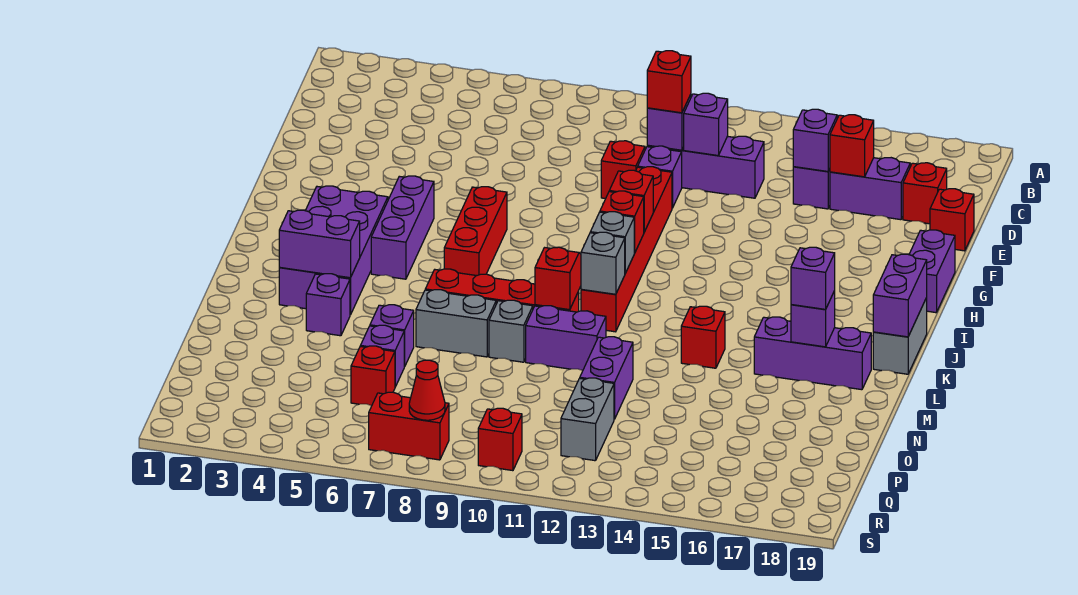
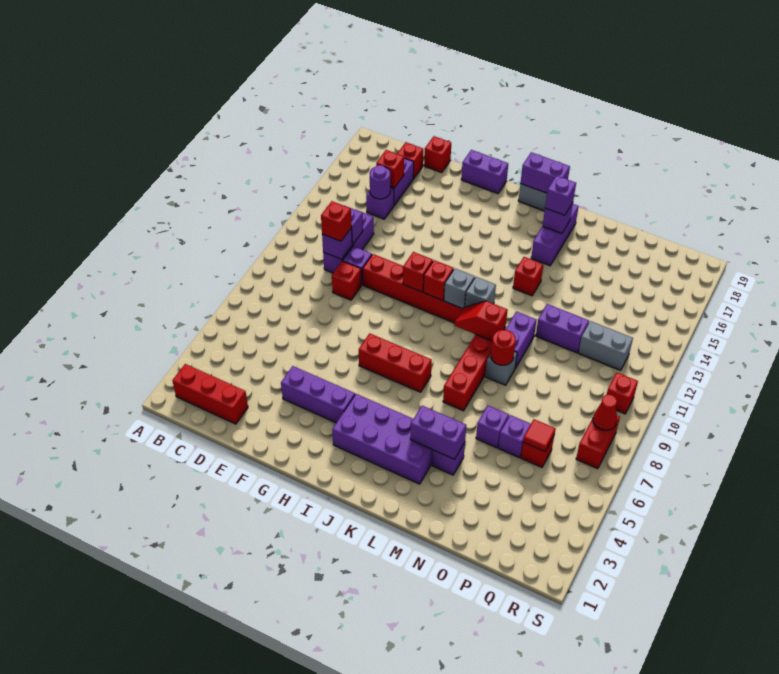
none -> red 1x3 brick [172,364,248,424]
purple 1x1 brick [793,109,837,172] -> purple 1x1 round brick [370,165,390,199]
purple 1x3 brick [371,176,434,279] -> purple 1x3 brick moved to [281,366,355,423]
purple 1x2 brick [279,210,360,278] -> purple 1x2 brick turned to [410,406,466,459]
grey 1x2 brick [416,290,496,357] -> none
none -> red 1x1 round brick [491,330,516,365]
none -> red 1x1 tile [523,419,556,451]

